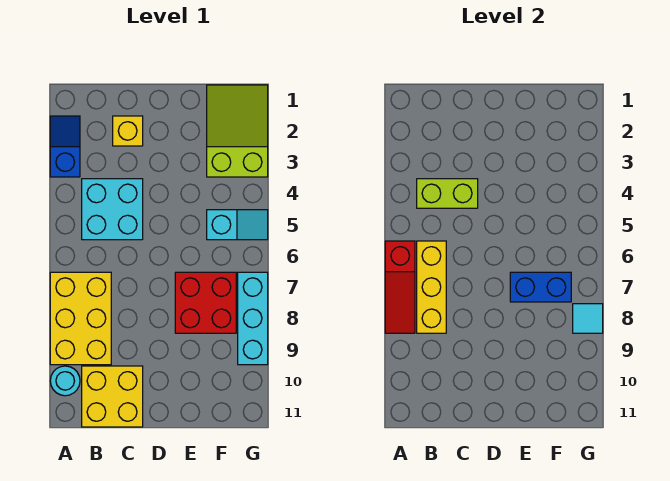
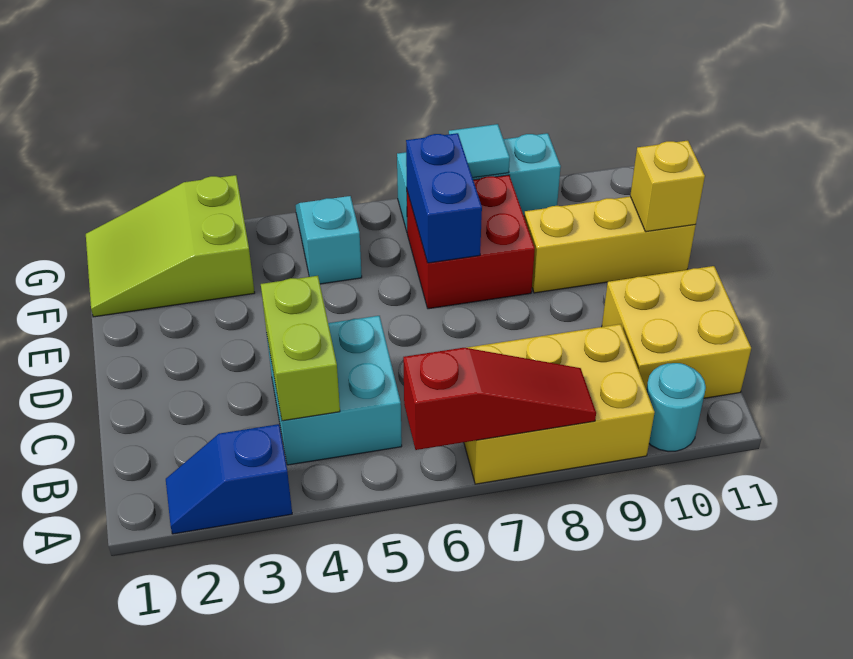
yellow 1x3 brick [417,241,446,333] -> yellow 1x3 brick moved to [524,196,696,293]
yellow 1x1 brick [113,116,143,146] -> yellow 1x1 brick moved to [630,140,705,232]

